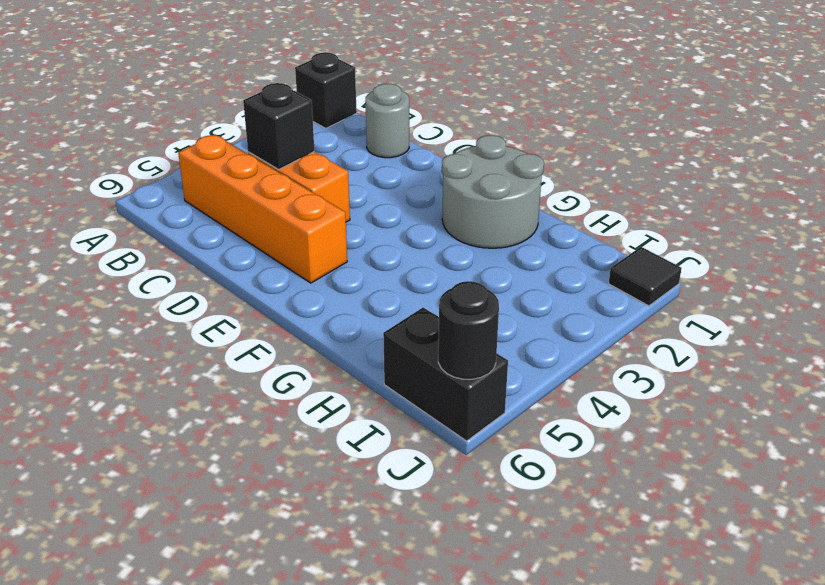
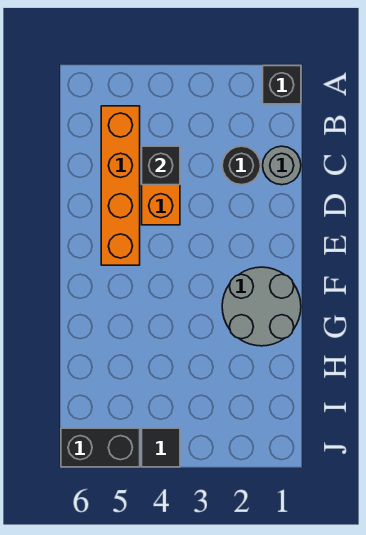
black 1x2 brick [383,307,508,441] -> black 1x2 brick turned to [61,428,140,467]
black 1x1 tile [609,247,681,306] -> black 1x1 tile moved to [142,428,180,467]
black 1x1 round brick [438,281,499,379] -> black 1x1 round brick moved to [222,146,261,185]

